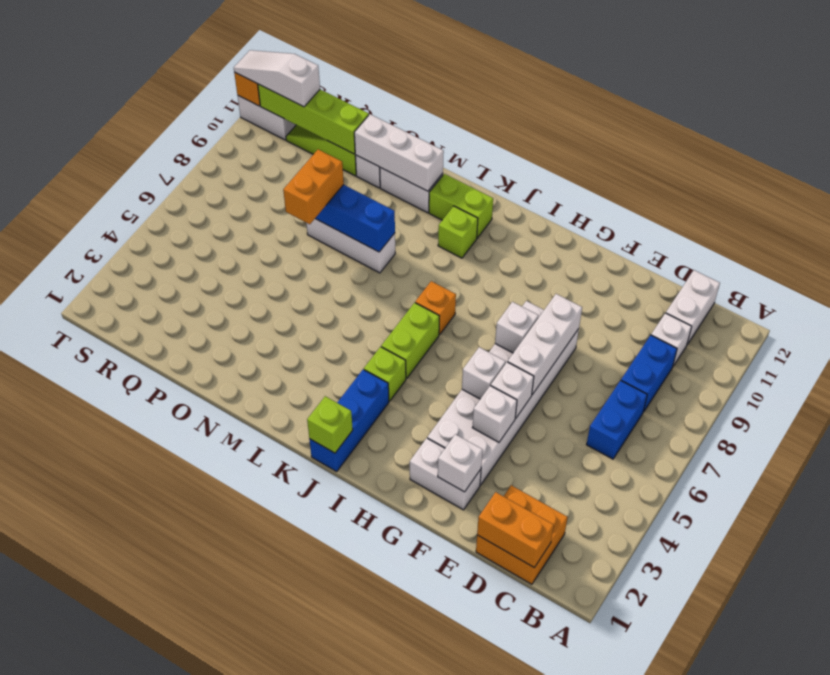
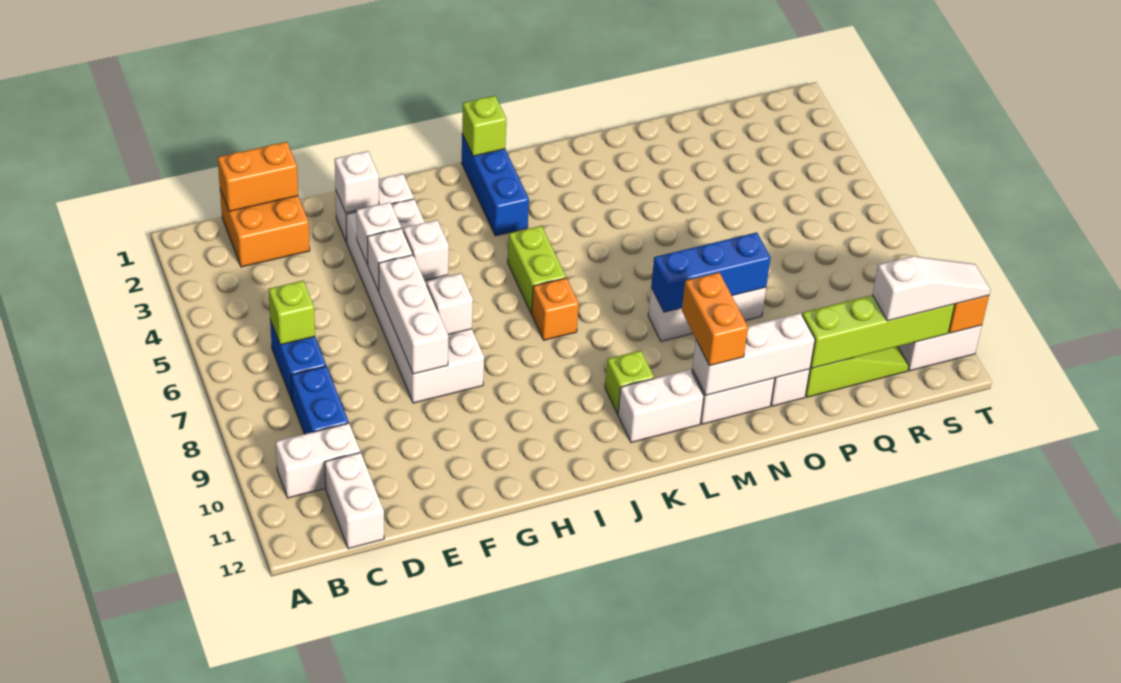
white 1x1 brick [651,313,692,366] -> white 1x2 brick [276,423,360,498]
lime 1x1 brick [364,347,406,401] -> lime 1x1 brick moved to [269,281,315,345]
lime 1x2 brick [429,174,493,238] -> white 1x2 brick [618,370,704,442]
orange 1x2 brick [283,149,344,224] -> orange 1x2 brick moved to [682,273,748,366]

